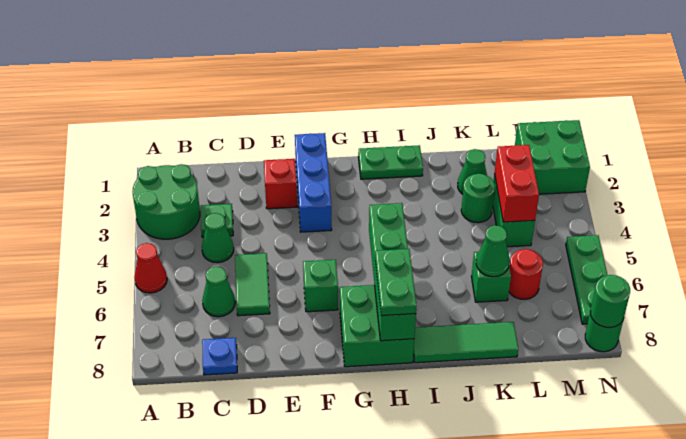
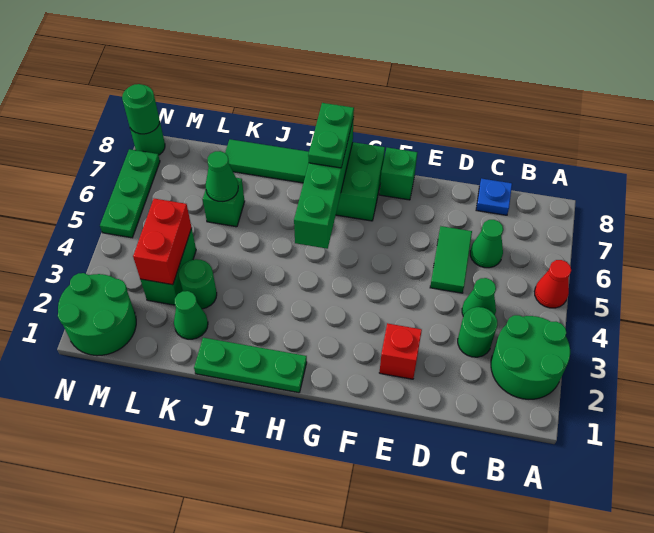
green 1x1 plate [201,204,233,237] -> green 1x1 round brick [458,307,497,357]
blue 1x3 brick [295,133,332,232] -> none
green 1x1 brick [303,260,338,312] -> green 1x1 brick moved to [380,148,417,200]
green 1x2 plate [358,145,423,179] -> green 1x3 plate [194,338,307,393]
red 1x1 round brick [509,249,543,299] -> none
green 2x2 brick [515,120,590,194] -> green 2x2 round brick [58,273,136,356]

